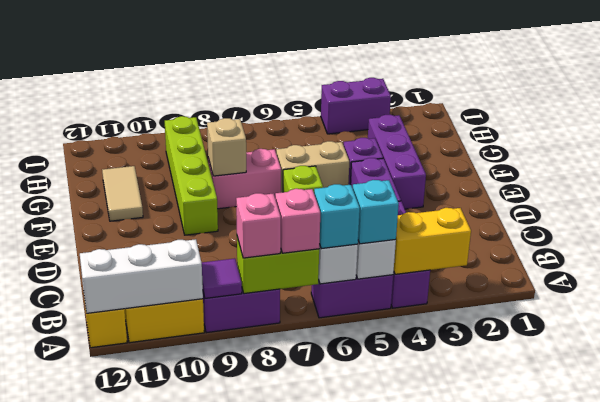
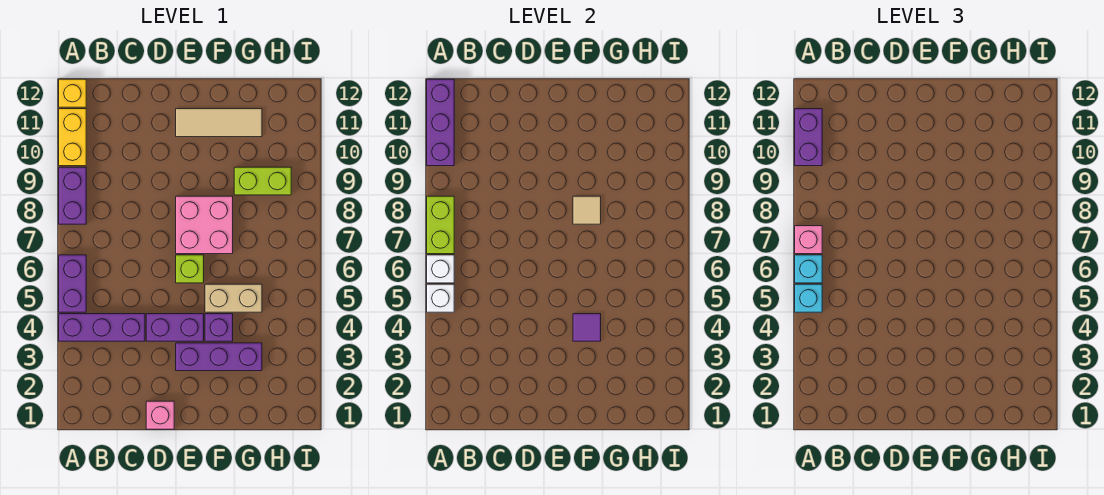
yellow 1x2 brick [394,208,471,274] -> none
pink 1x1 brick [236,193,281,258] -> pink 1x1 brick moved to [146,401,174,429]
purple 1x1 tile [202,258,242,298] -> purple 1x1 tile moved to [573,314,601,341]
white 1x3 brick [80,239,203,313] -> purple 1x3 brick [427,79,454,166]
lime 1x4 brick [165,116,218,235] -> lime 1x2 brick [234,167,291,195]
tan 1x2 brick [276,141,349,193] -> tan 1x2 brick turned to [205,284,262,312]
pink 1x2 brick [208,149,281,209] -> pink 2x2 brick [176,196,233,254]
tan 1x1 brick [207,118,246,176] -> tan 1x1 tile [573,196,601,224]
tan 1x2 tile [102,166,143,221] -> tan 1x3 tile [176,109,262,137]
purple 1x2 brick [321,78,391,134] -> purple 1x2 brick moved to [795,109,822,166]

